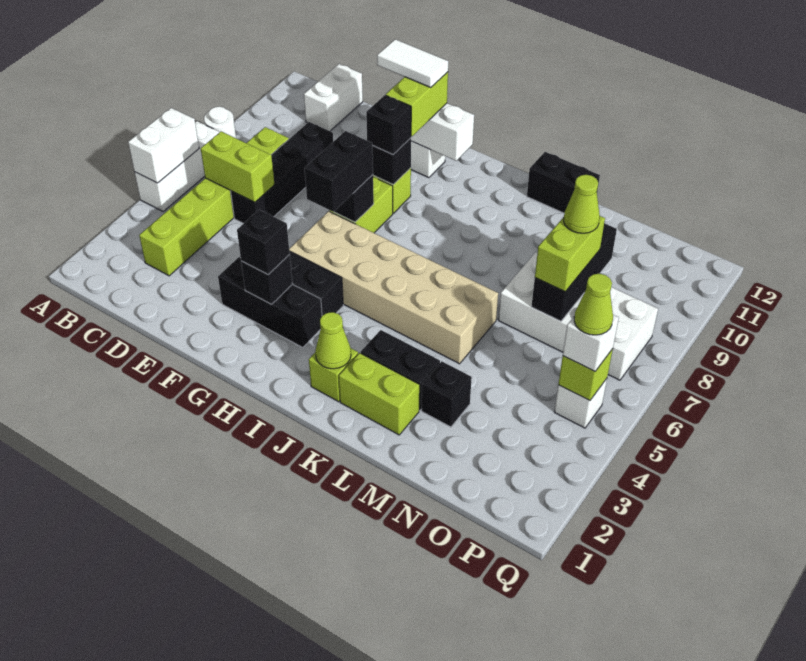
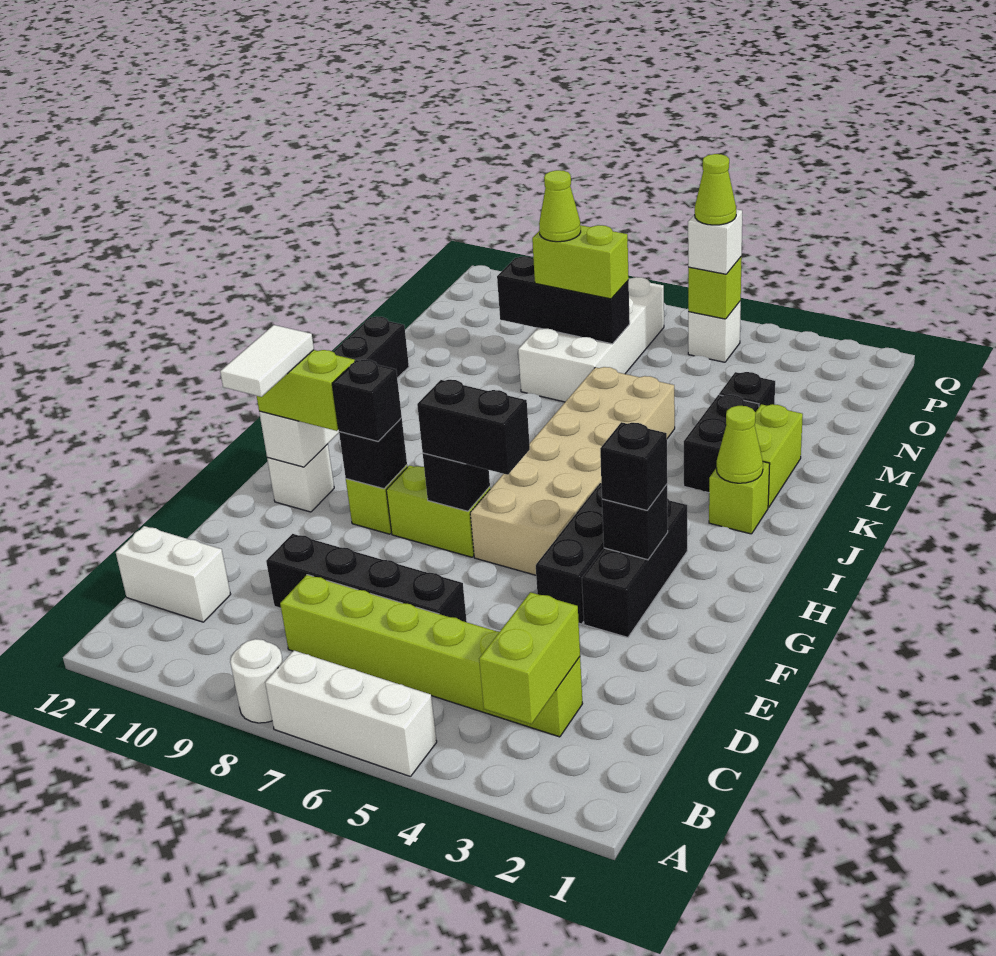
white 1x2 brick [128,108,199,183] -> none
lime 1x2 brick [201,132,274,202] -> lime 1x2 brick moved to [479,592,580,724]

